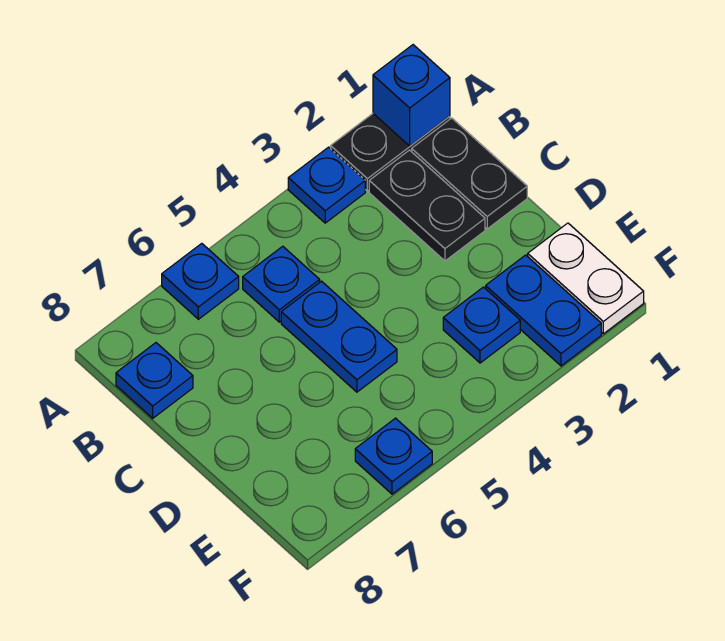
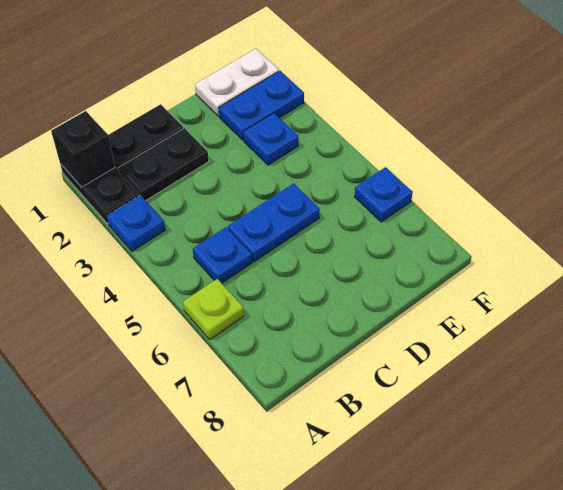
blue 1x1 brick [373,45,450,146] -> black 1x1 brick [51,111,115,187]
blue 1x1 plate [162,243,239,319] -> lime 1x1 plate [183,279,244,339]
blue 1x1 plate [116,343,193,418] -> none

